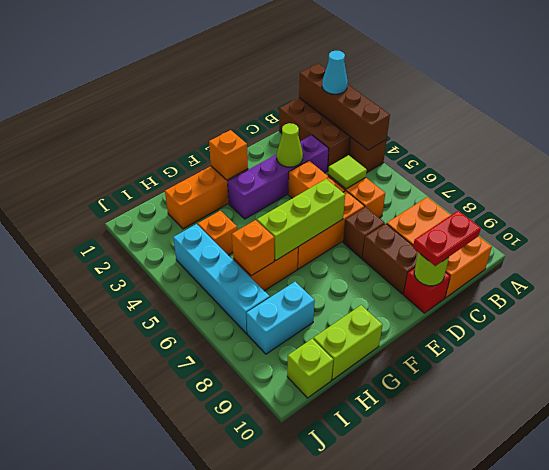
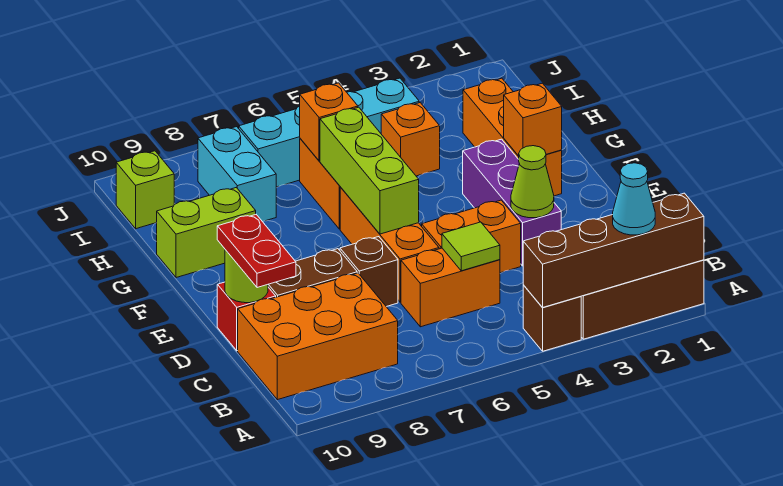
purple 1x4 brick [228,135,329,219] -> purple 1x3 brick [463,139,561,266]
lime 1x2 brick [313,305,382,380] -> lime 1x2 brick turned to [157,188,256,278]

